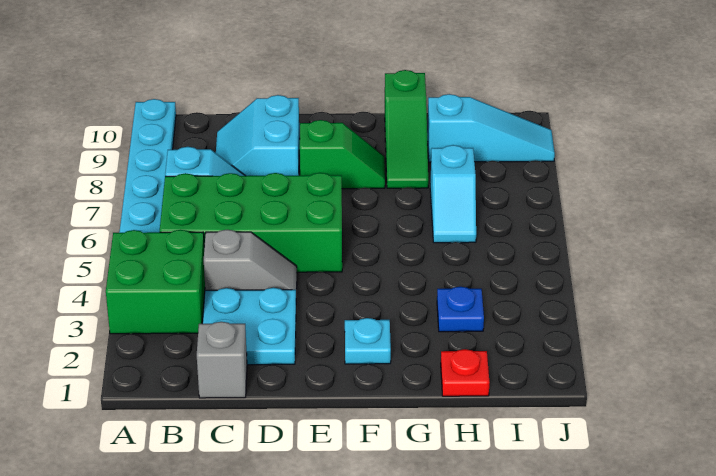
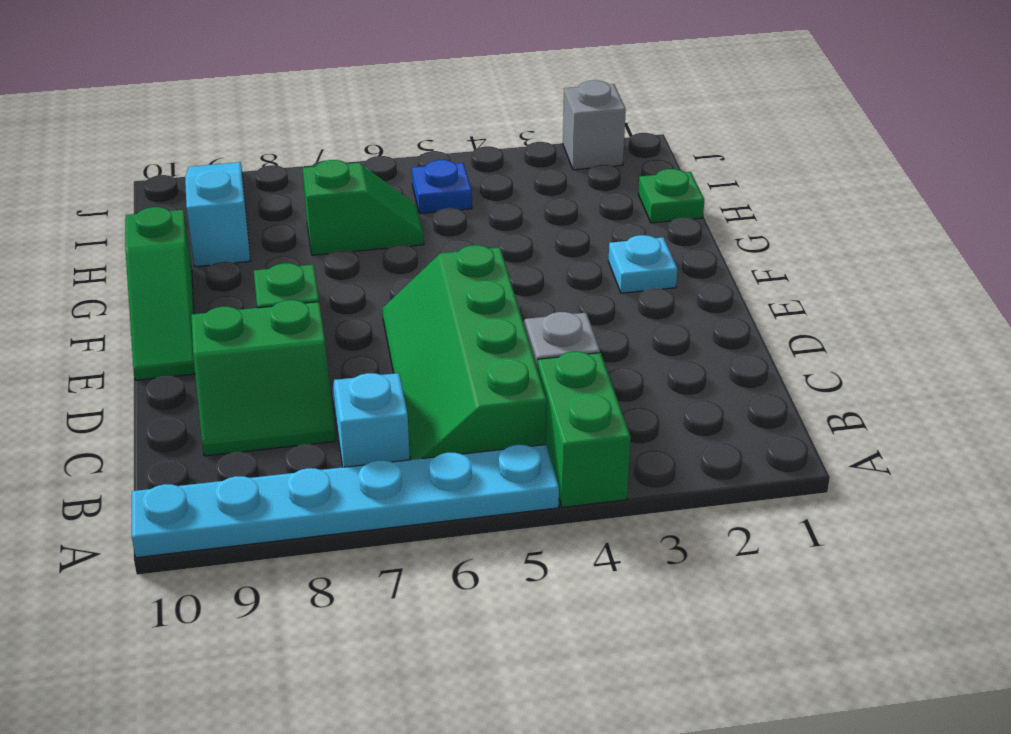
green 2x2 brick [106,230,205,334] -> green 1x2 brick [537,352,631,507]
green 2x4 brick [160,173,342,272] -> green 2x4 slope [382,245,547,460]
grey 1x1 brick [197,322,247,398] -> grey 1x1 brick moved to [563,80,626,170]
cyan 2x2 plate [203,288,296,365] -> none
cyan 2x2 slope [216,95,300,176] -> green 2x2 slope [191,300,336,456]
green 1x3 slope [385,70,428,188] -> green 1x3 slope turned to [125,207,195,380]
red 1x1 plate [441,349,490,396] -> green 1x1 plate [638,169,704,223]
blue 1x1 plate [437,287,484,332] -> blue 1x1 plate moved to [412,160,472,214]
cyan 1x2 slope [430,145,476,243] -> green 1x2 slope [302,160,424,255]

